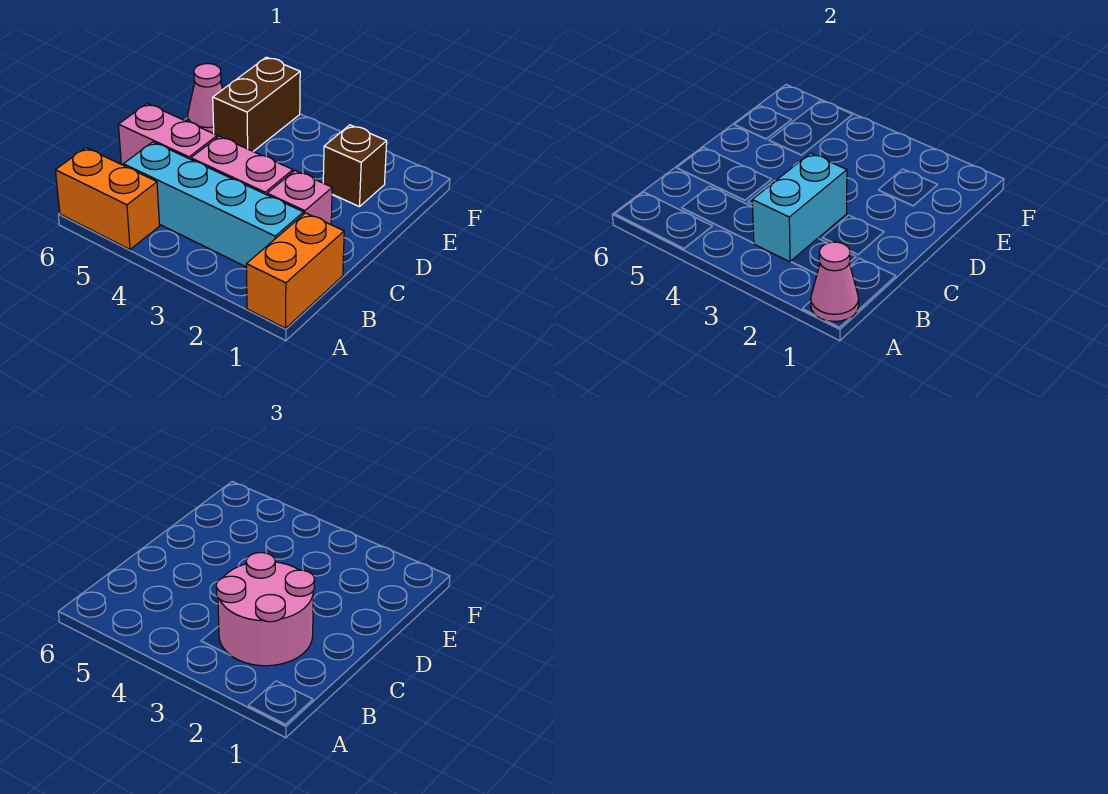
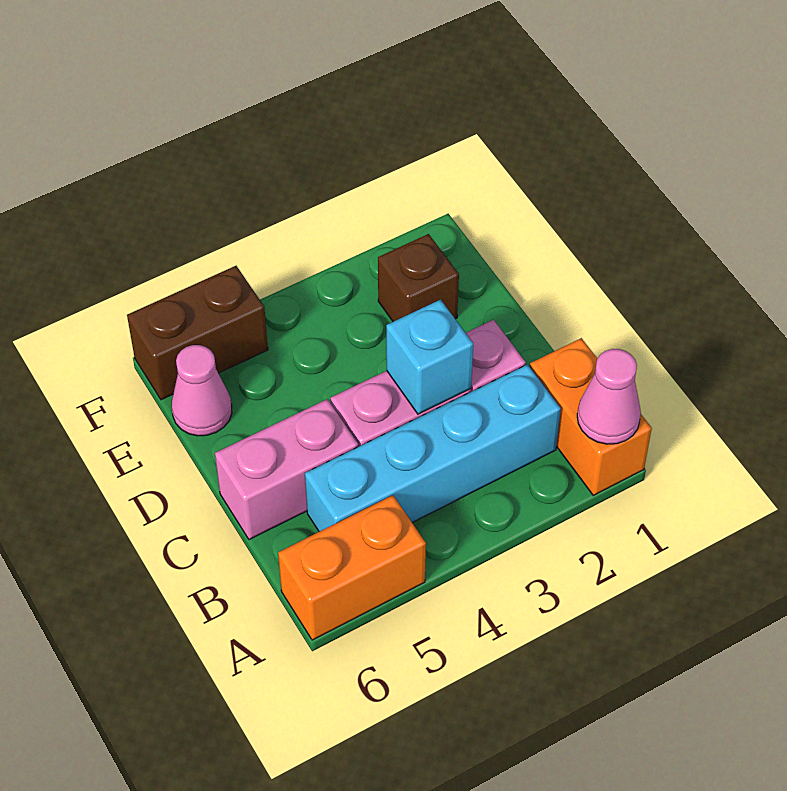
pink 2x2 round brick [216,553,315,666] -> none
cyan 1x2 brick [752,153,847,262] -> cyan 1x1 brick [386,300,473,414]
brown 1x2 brick [213,57,300,151] -> brown 1x2 brick turned to [127,266,268,400]

